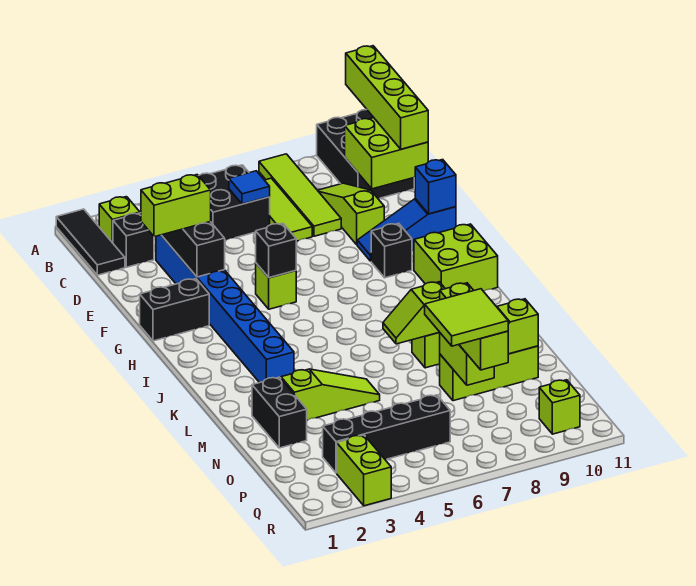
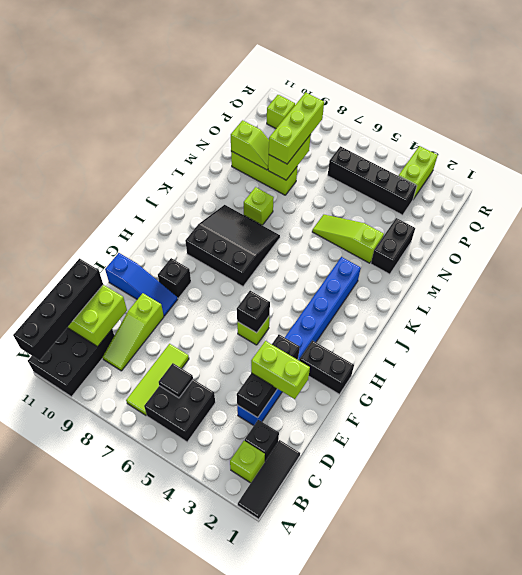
lime 1x4 tile [259,154,341,236] -> none
lime 1x4 brick [346,46,428,149] -> black 1x4 brick [13,259,103,360]
blue 1x1 tile [229,171,270,204] -> black 1x1 tile [159,363,193,398]
blue 1x1 brick [415,160,456,214] -> none
lime 2x2 brick [414,224,498,291] -> none
none -> black 3x3 slope [185,205,280,286]
lime 1x2 slope [383,282,445,344] -> none
lime 2x2 tile [425,289,508,346] -> none

